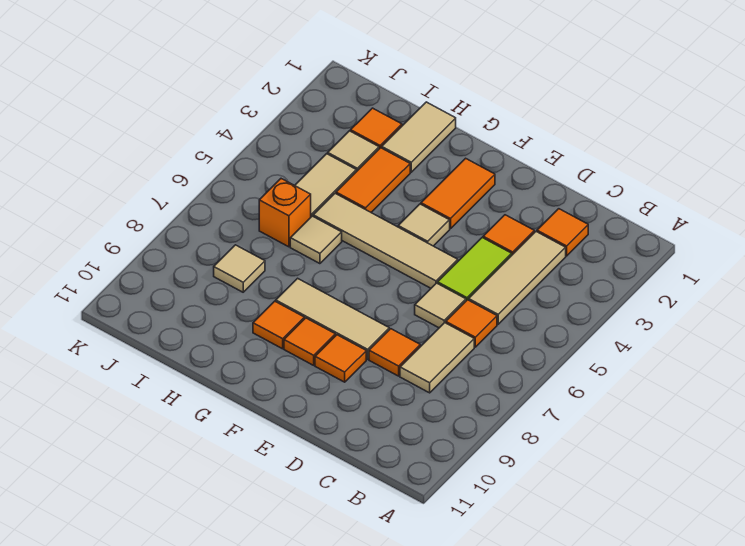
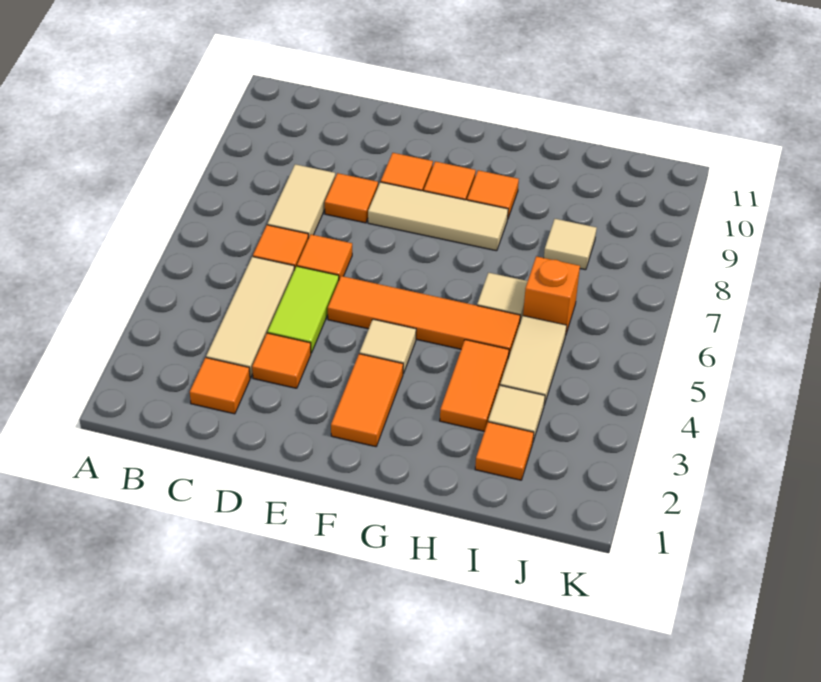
tan 1x1 tile [415,283,466,328] -> orange 1x1 tile [297,234,352,279]
tan 1x4 tile [313,193,458,288] -> orange 1x4 tile [328,276,520,358]
tan 1x2 tile [382,102,456,172] -> none

